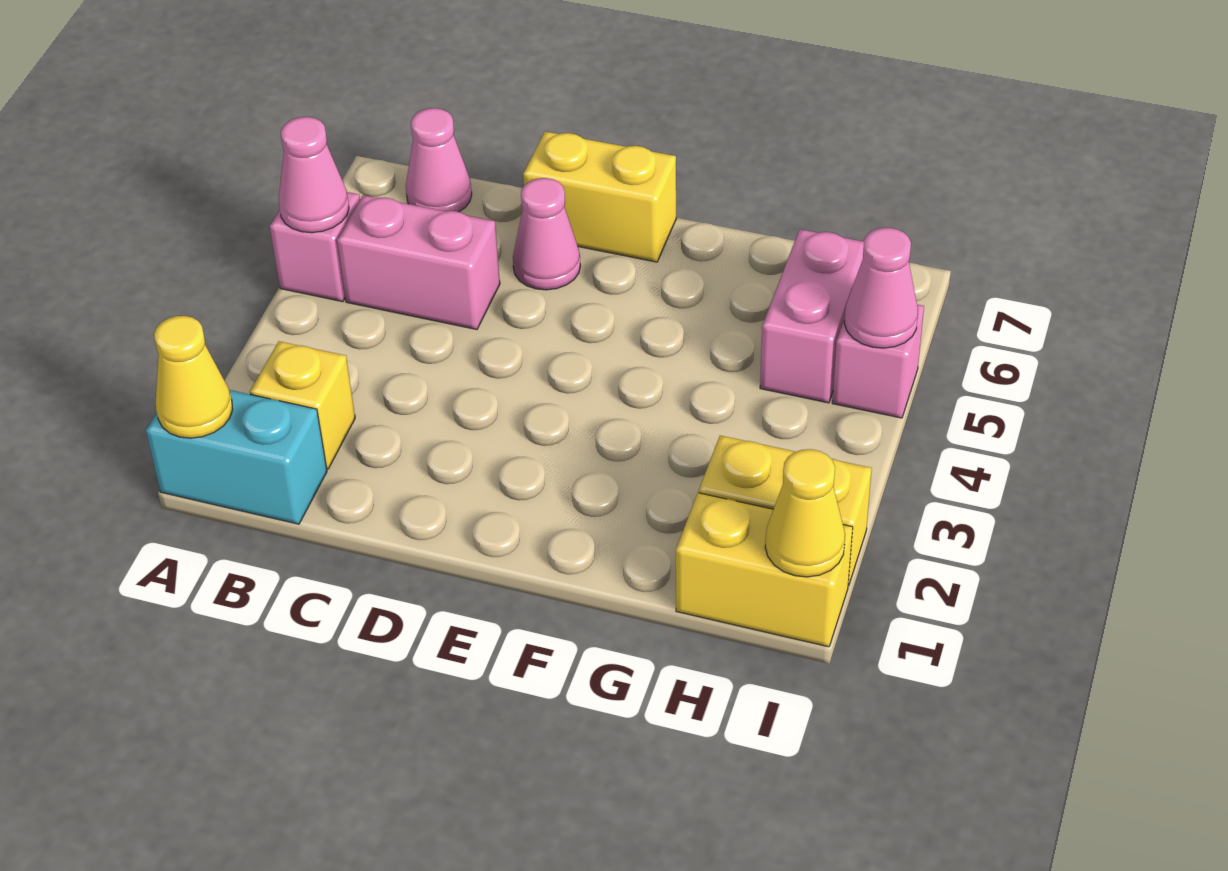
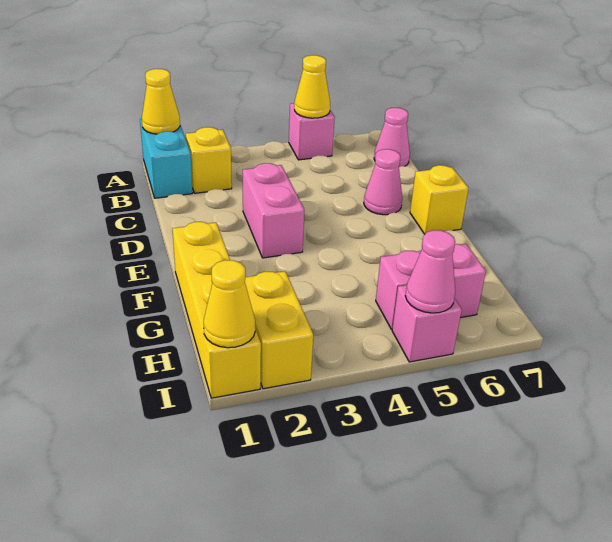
pink 1x1 cone [279,117,349,233] -> yellow 1x1 cone [294,55,330,118]
pink 1x2 brick [337,195,500,329] -> pink 1x2 brick moved to [243,163,304,258]
yellow 1x2 brick [523,131,676,262] -> yellow 1x1 brick [410,165,469,234]
yellow 1x2 brick [676,493,853,647] -> yellow 1x4 brick [173,222,261,398]

